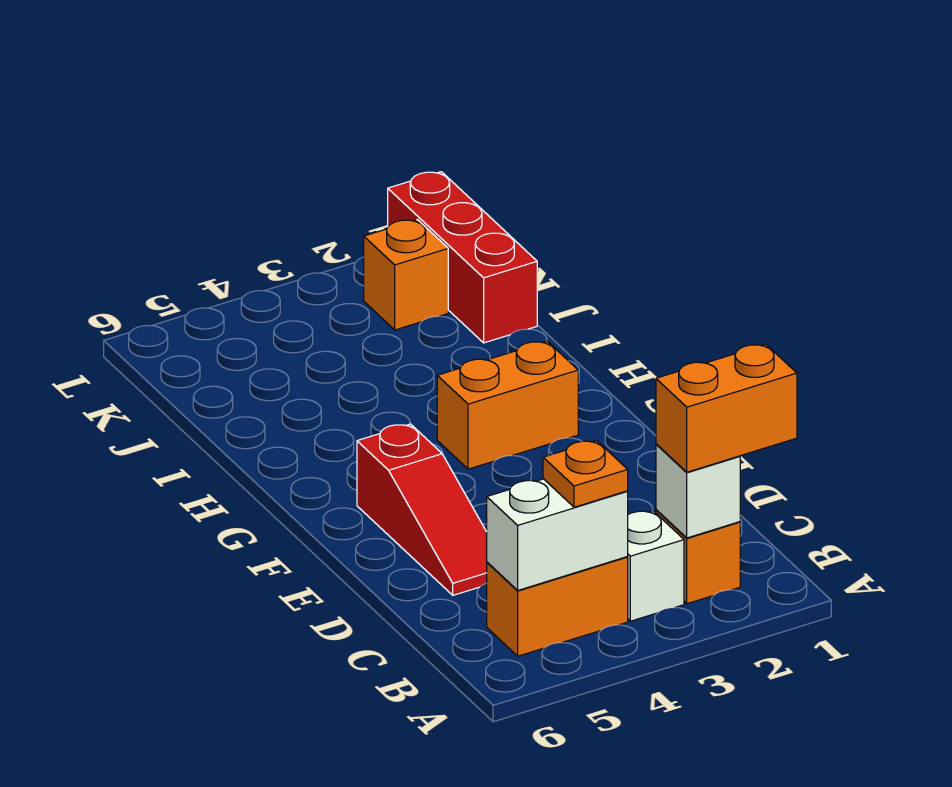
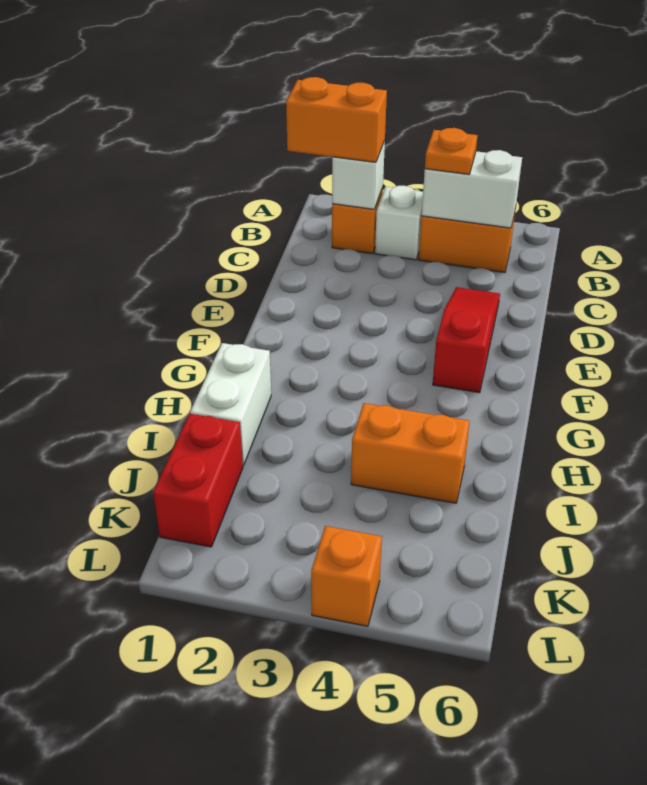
orange 1x2 brick [437,341,578,469] -> orange 1x2 brick moved to [351,403,470,503]
none -> white 1x2 brick [190,343,271,466]
red 1x3 brick [388,172,537,343] -> red 1x2 brick [153,414,243,547]
orange 1x1 brick [364,220,448,330] -> orange 1x1 brick moved to [311,526,382,626]

